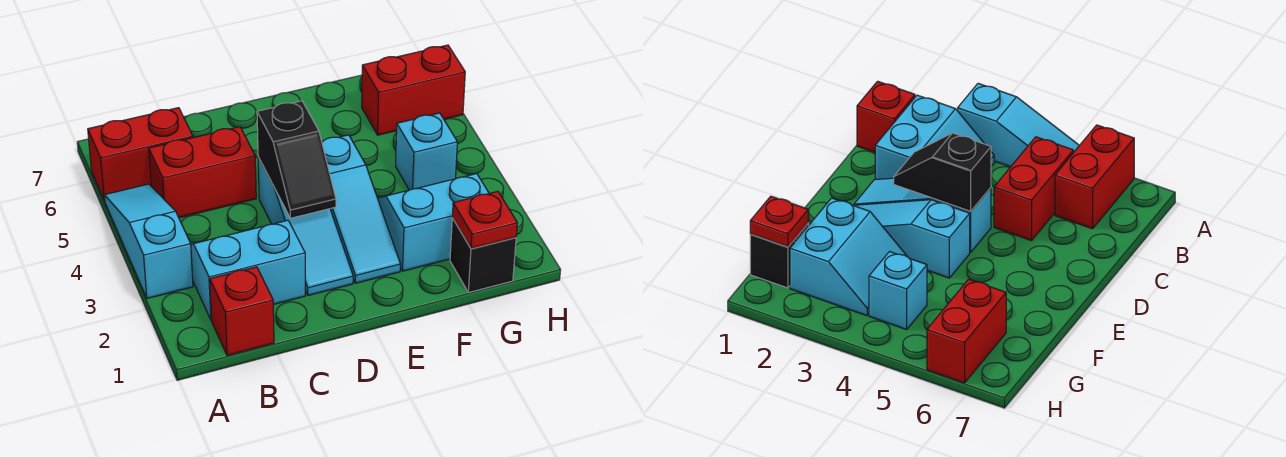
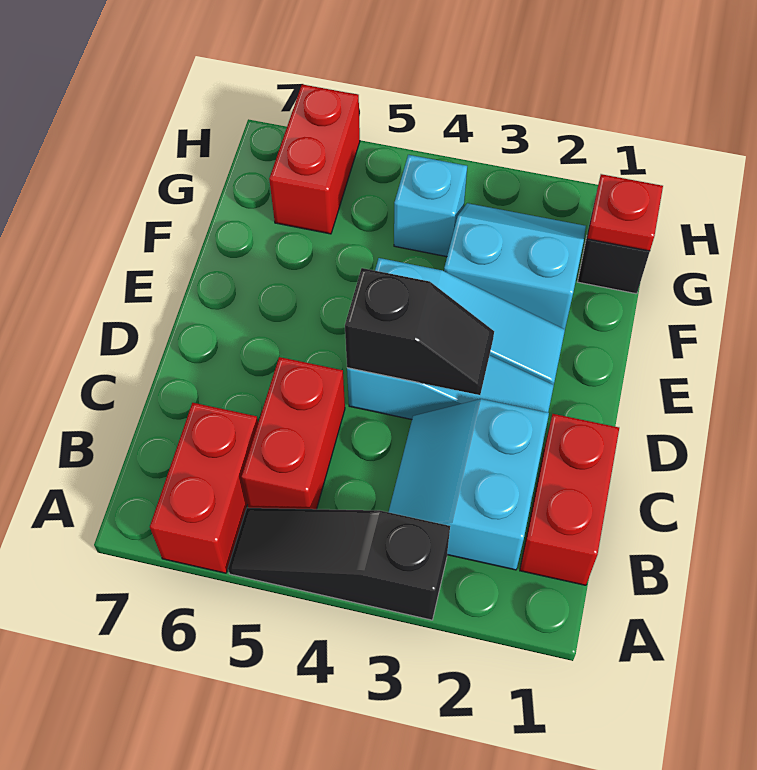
cyan 1x3 slope [104,184,193,298] -> black 1x3 slope [228,508,450,620]
red 1x1 brick [210,267,274,356] -> red 1x2 brick [520,414,619,585]
cyan 2x2 slope [378,174,489,271] -> cyan 2x2 slope turned to [444,203,586,329]

